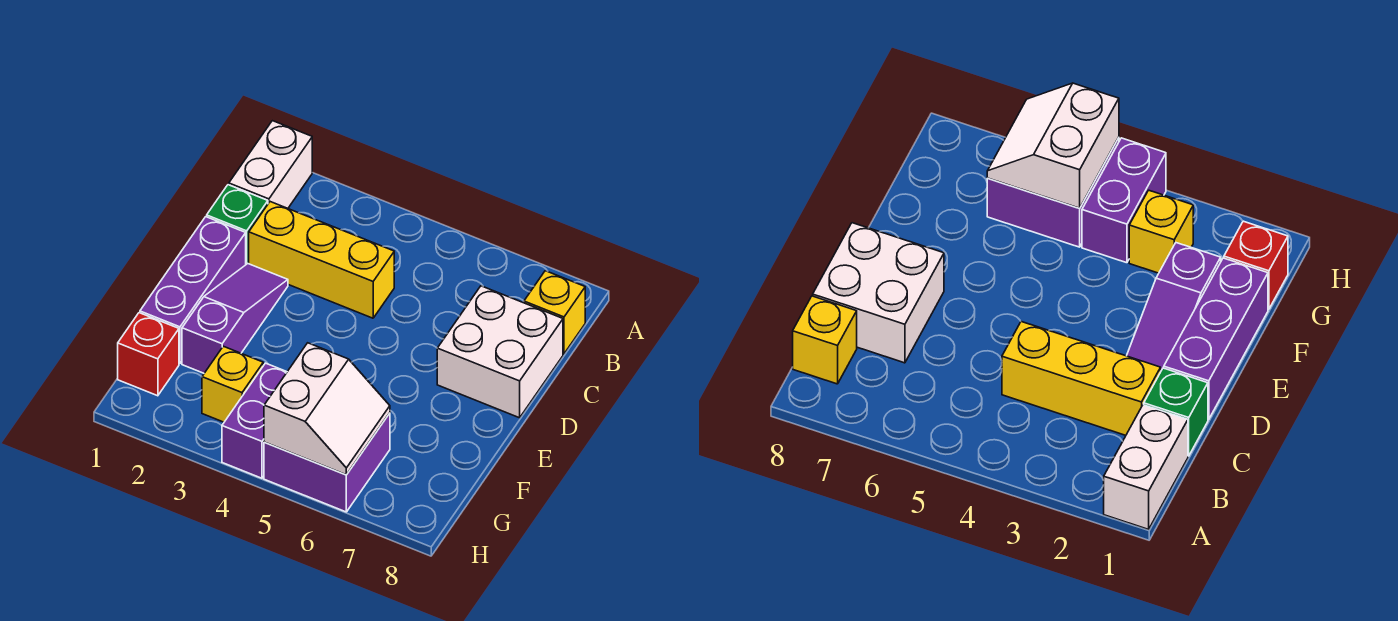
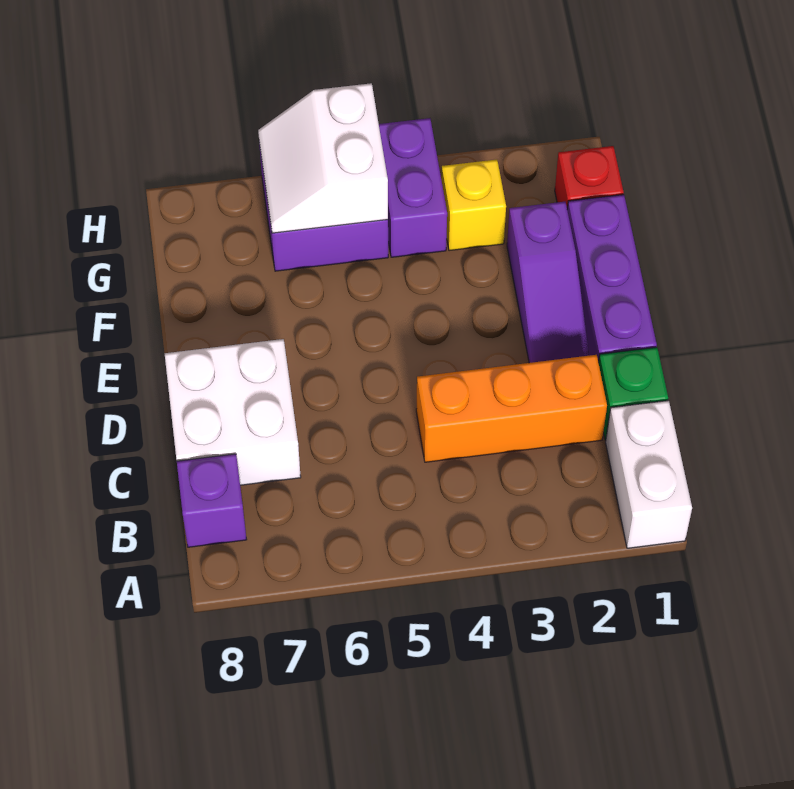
yellow 1x1 brick [524,271,585,354] -> purple 1x1 brick [177,454,247,547]
yellow 1x3 brick [249,202,394,318] -> orange 1x3 brick [416,355,607,462]

